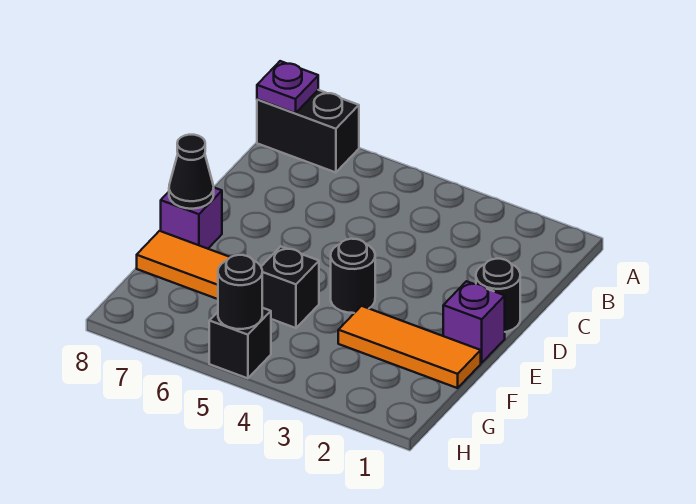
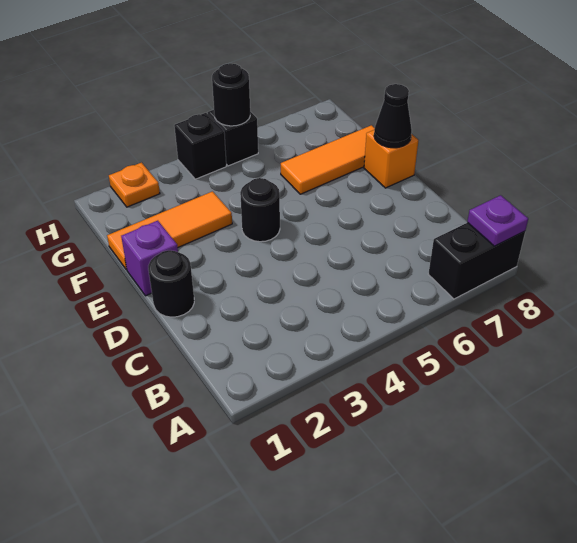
purple 1x1 brick [161,188,222,249] -> orange 1x1 brick [364,130,418,188]
black 1x1 brick [261,246,319,328] -> black 1x1 brick moved to [174,113,226,179]
none -> orange 1x1 plate [109,163,160,207]

